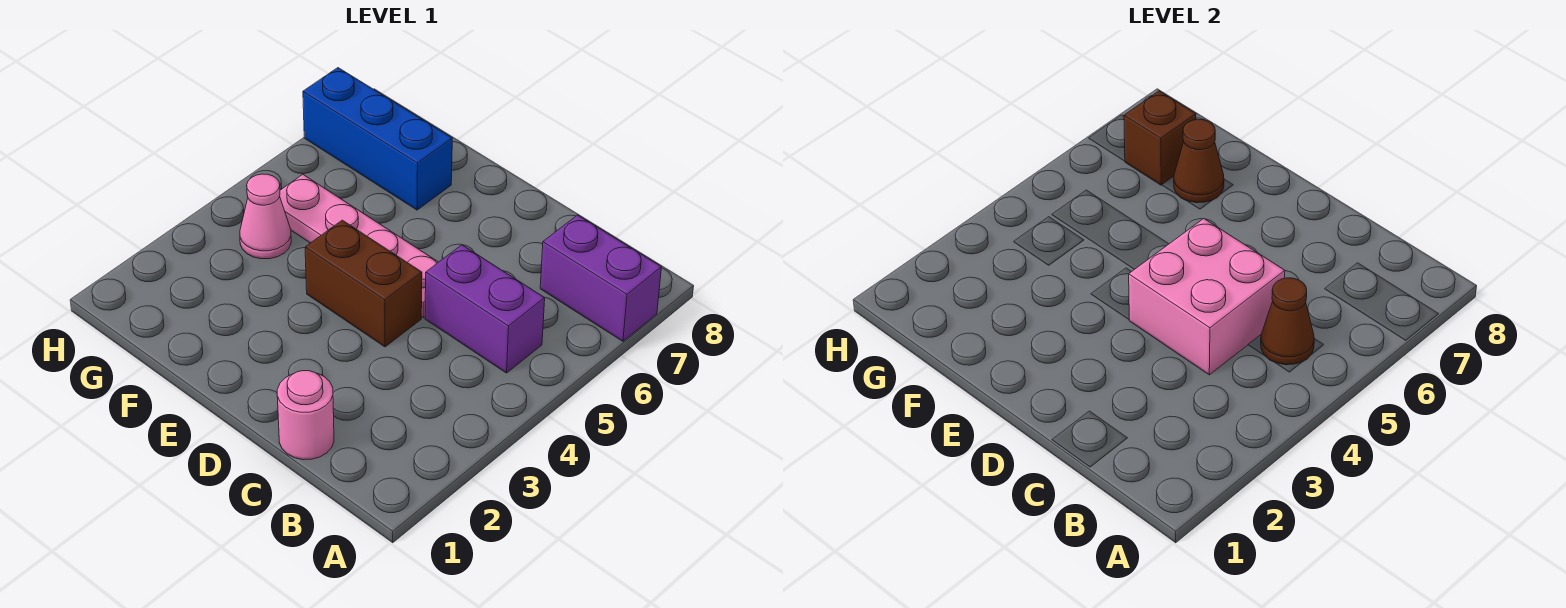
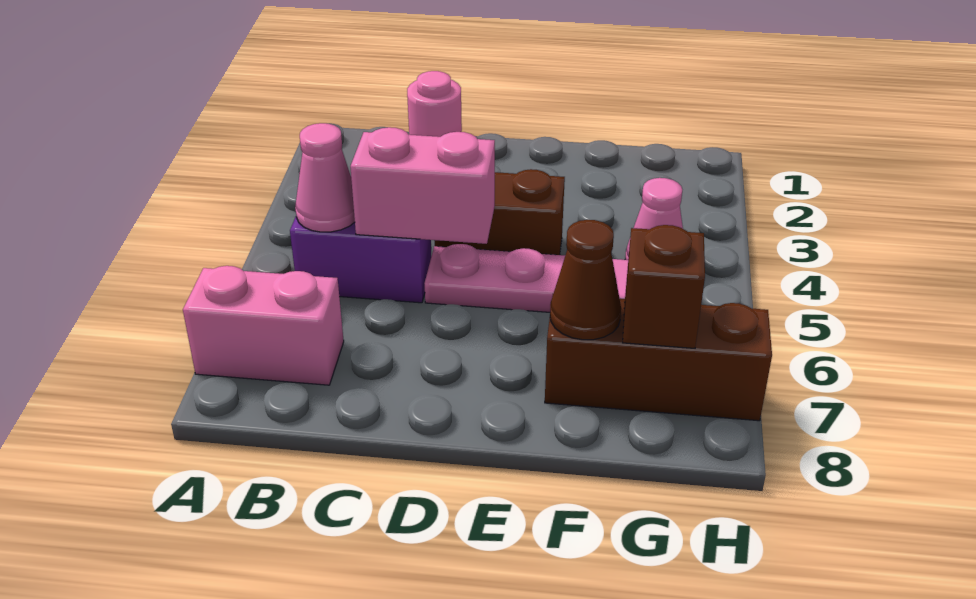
purple 1x2 brick [540,215,661,341] -> pink 1x2 brick [183,266,344,385]
brown 1x1 cone [1261,278,1314,365] -> pink 1x1 cone [295,123,355,232]
pink 2x2 brick [1129,219,1285,375] -> pink 1x2 brick [350,127,495,244]
blue 1x3 brick [303,68,452,210] -> brown 1x3 brick [545,299,772,421]

